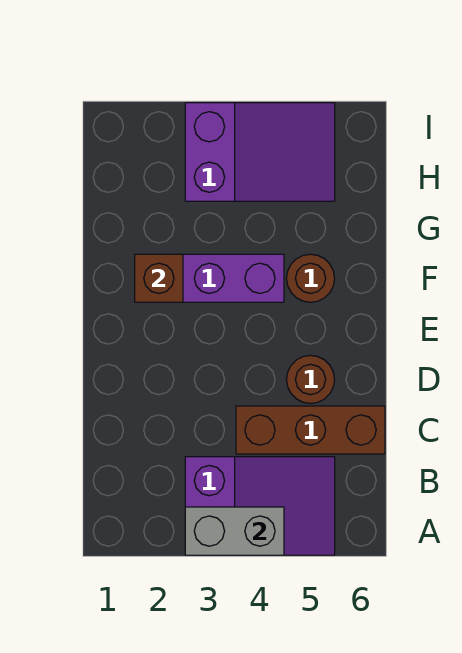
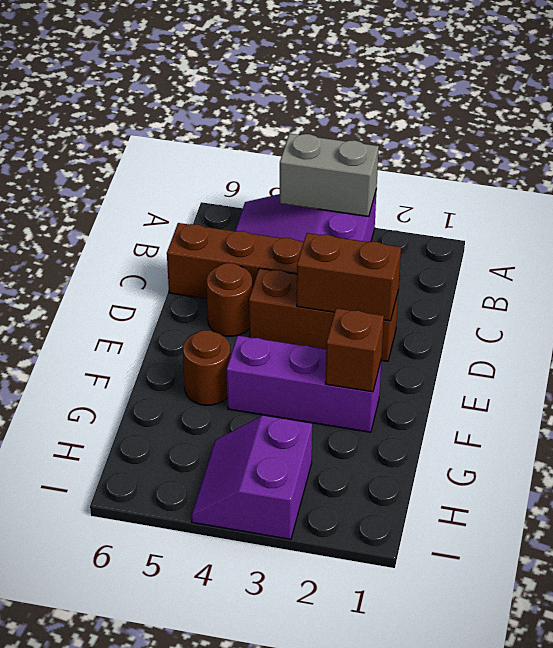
none -> brown 1x3 brick [249,268,398,361]
none -> brown 1x2 brick [297,233,401,321]
purple 2x3 slope [185,103,335,201] -> purple 2x2 slope [191,415,312,539]

